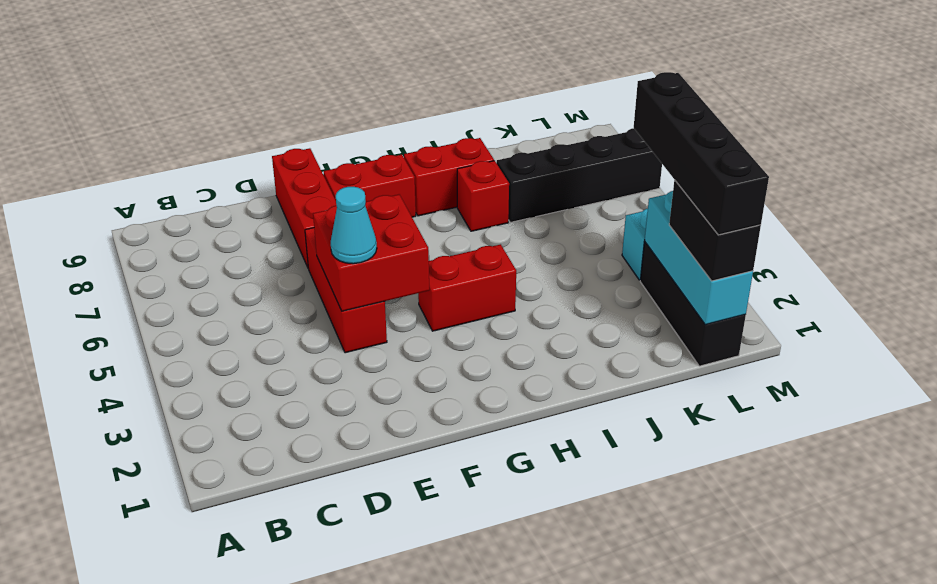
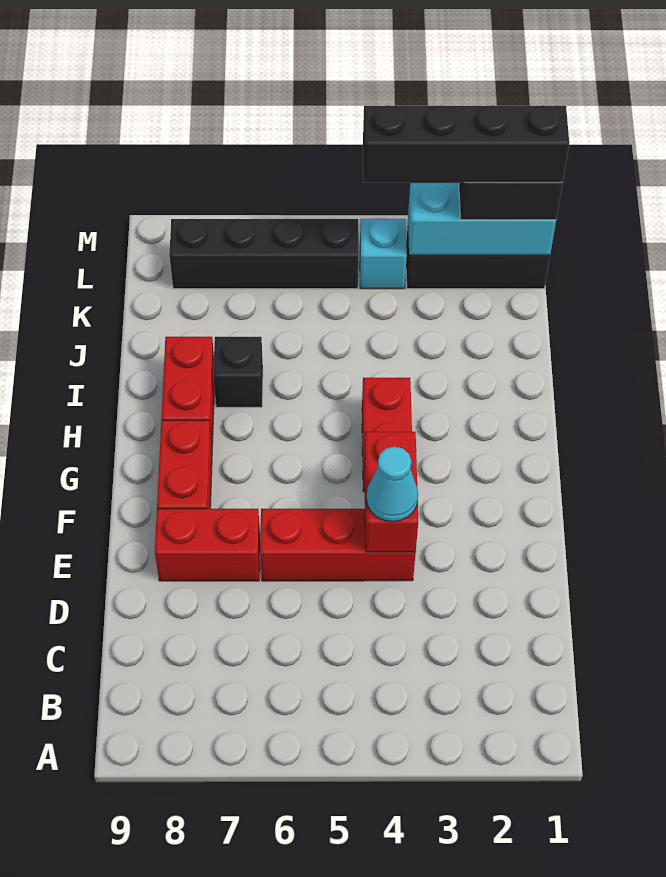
red 2x2 brick [313,195,429,311] -> red 1x2 brick [364,432,418,552]
red 1x3 brick [272,148,336,267] -> red 1x2 brick [155,509,260,581]
red 1x1 brick [457,161,509,231] -> black 1x1 brick [213,337,263,407]
black 1x4 brick [497,128,662,222] -> black 1x4 brick turned to [169,219,359,289]

